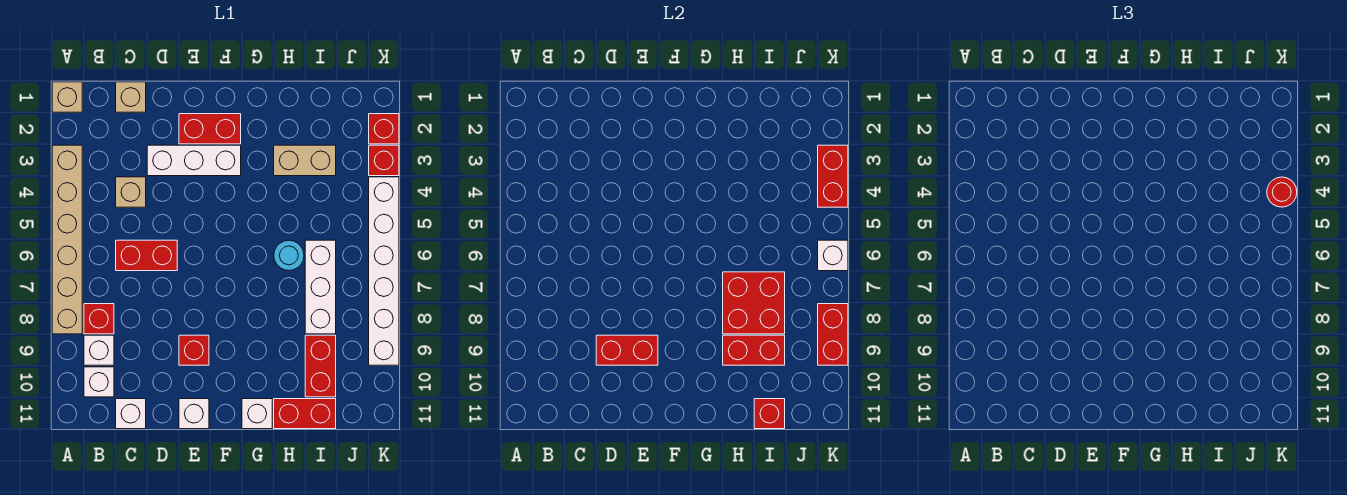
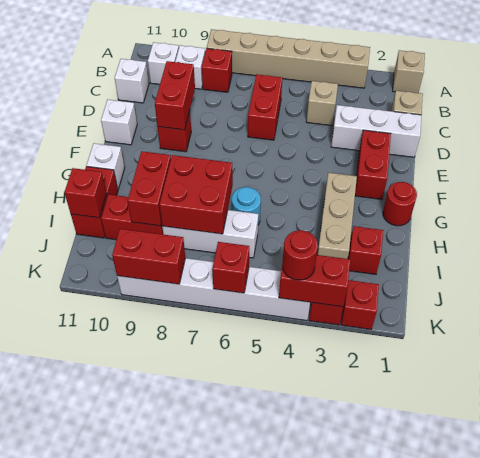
white 1x3 brick [147,145,241,176] -> white 1x3 brick turned to [331,105,421,157]
none -> red 1x1 round brick [383,182,417,226]
tan 1x2 brick [274,145,336,176] -> tan 1x3 brick [318,173,357,259]
none -> red 1x1 brick [348,226,383,274]
white 1x1 brick [818,240,848,271] -> red 1x1 brick [212,242,249,293]

